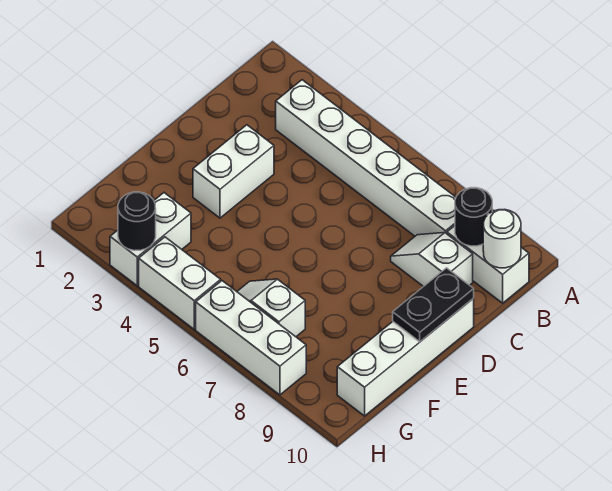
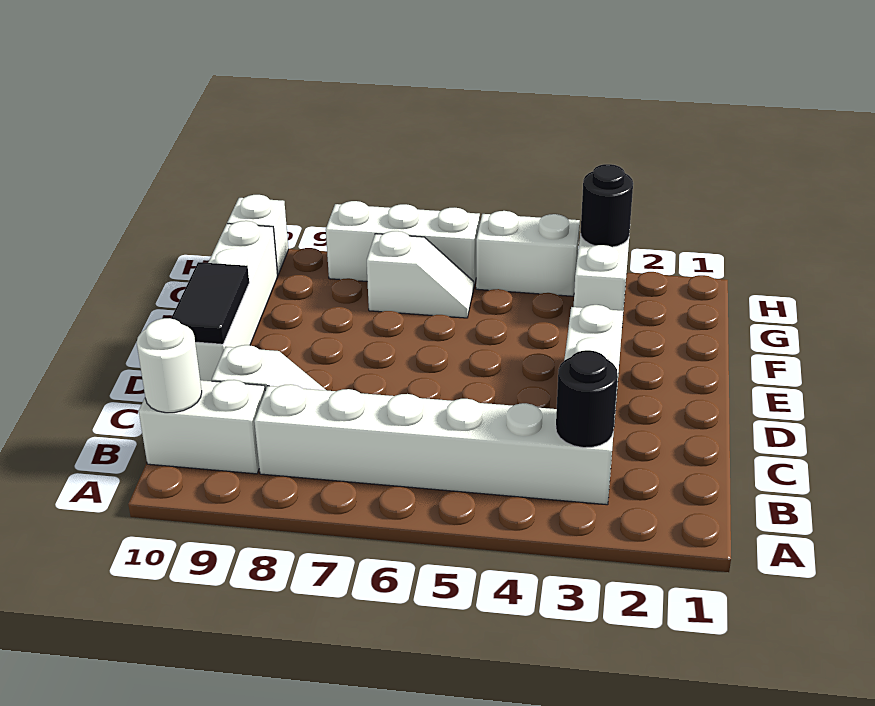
black 1x1 round brick [455,188,492,246] -> black 1x1 round brick moved to [556,350,618,448]
black 1x2 plate [393,268,474,342] -> black 1x2 tile [171,262,249,344]
none -> white 1x1 brick [227,195,288,274]

